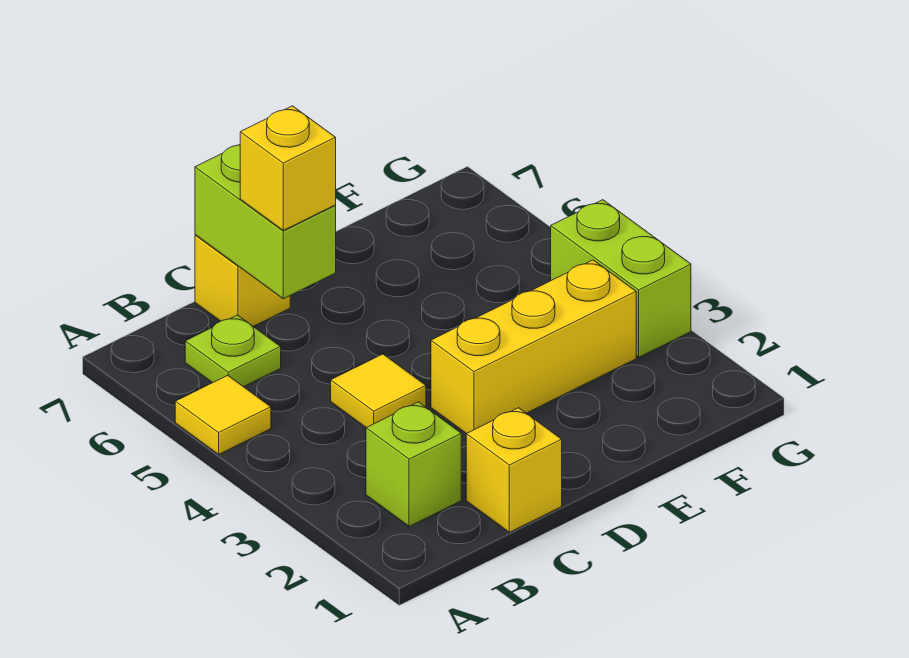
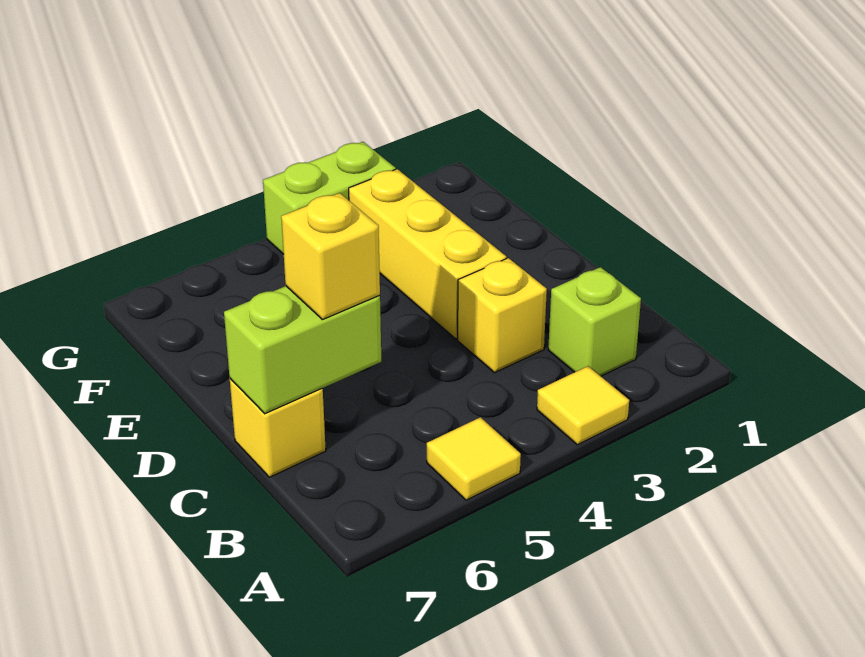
lime 1x1 plate [185,315,281,387] -> none
yellow 1x1 brick [466,408,562,532] -> yellow 1x1 brick moved to [458,258,547,373]
yellow 1x1 tile [331,354,426,428] -> yellow 1x1 tile moved to [537,366,629,445]

